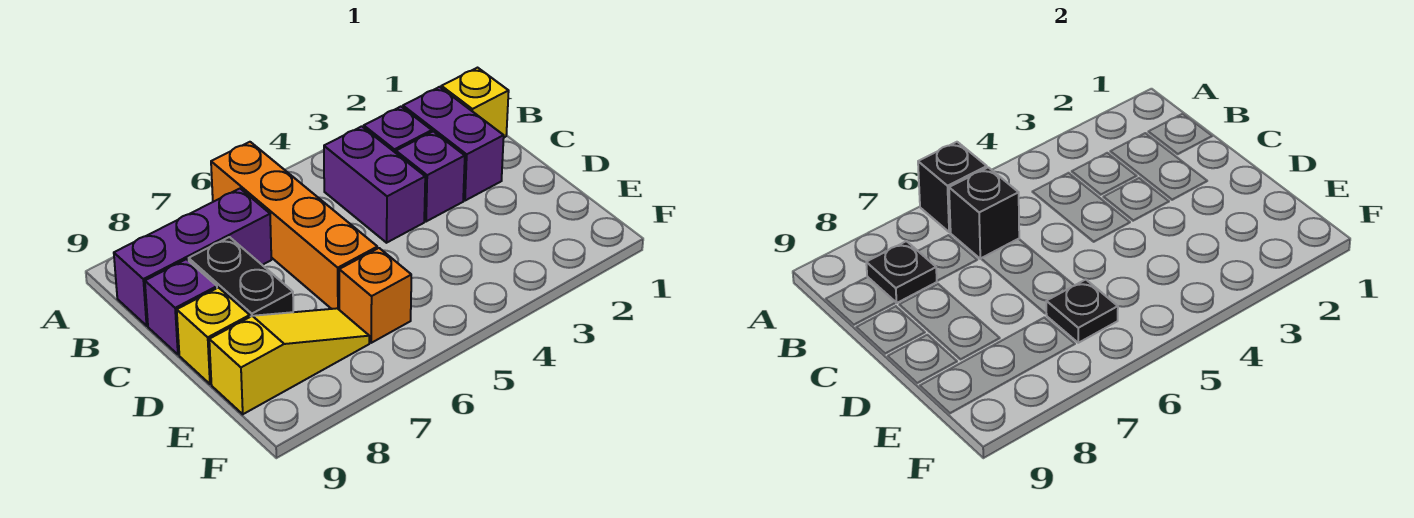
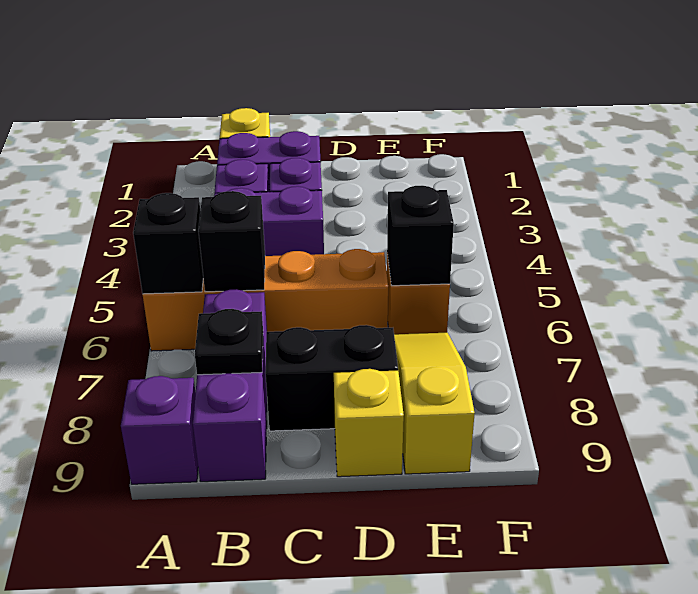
purple 1x1 brick [145,259,217,355] -> purple 1x1 brick moved to [121,376,198,484]
black 1x1 plate [1046,280,1118,343] -> black 1x1 brick [387,186,454,286]

